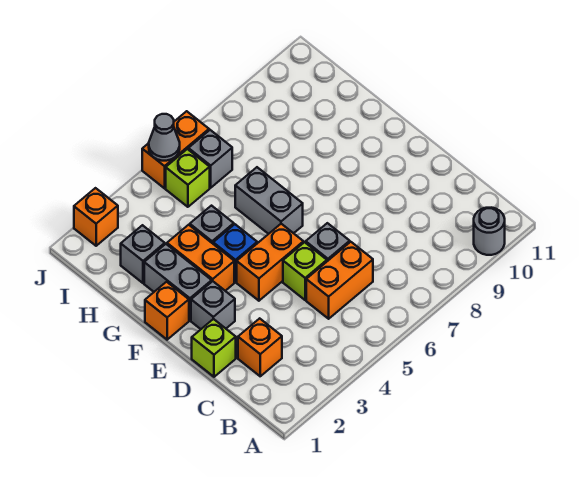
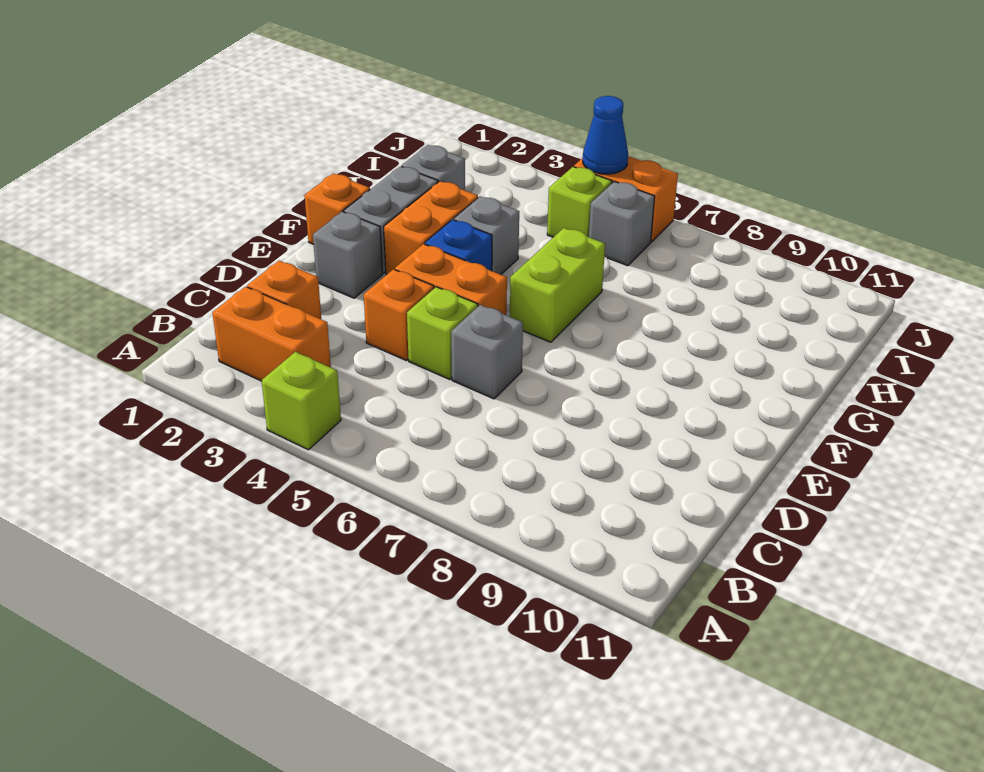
grey 1x1 round brick [474,208,505,255] -> none
orange 1x2 brick [306,242,373,319] -> orange 1x2 brick moved to [212,287,331,381]
lime 1x1 brick [192,319,236,377] -> lime 1x1 brick moved to [262,352,341,450]
grey 1x2 brick [235,167,303,234] -> lime 1x2 brick [510,228,605,342]
orange 1x1 brick [74,188,118,246] -> orange 1x1 brick moved to [364,269,434,361]
grey 1x1 cone [149,114,180,161] -> blue 1x1 cone [583,96,628,174]

